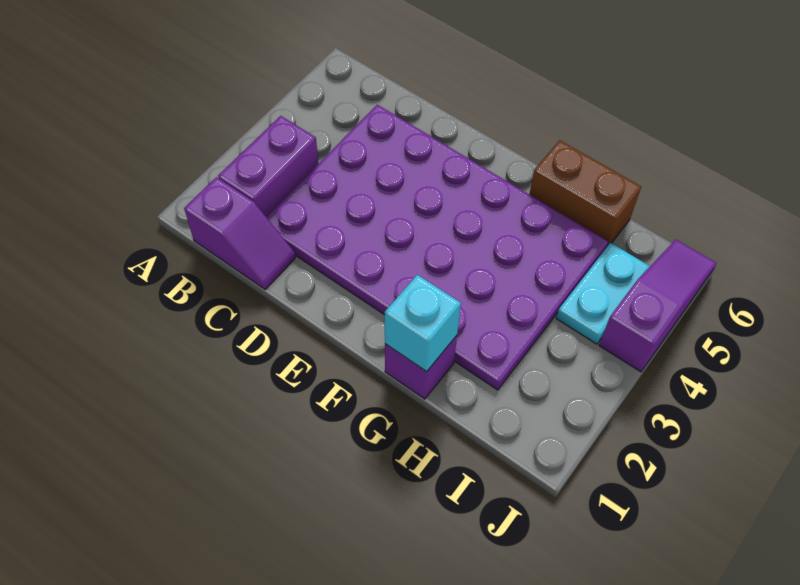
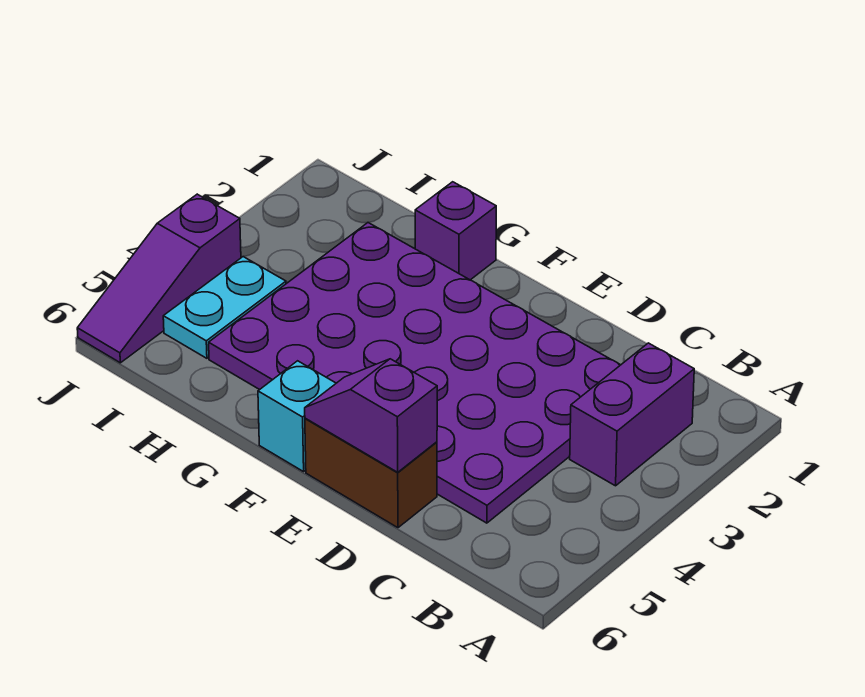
purple 1x2 slope [184,177,295,290] -> purple 1x2 slope moved to [305,359,437,472]
cyan 1x1 brick [385,275,461,372] -> cyan 1x1 brick moved to [258,361,336,472]
brown 1x2 brick [529,140,641,246] -> brown 1x2 brick moved to [305,418,437,528]

